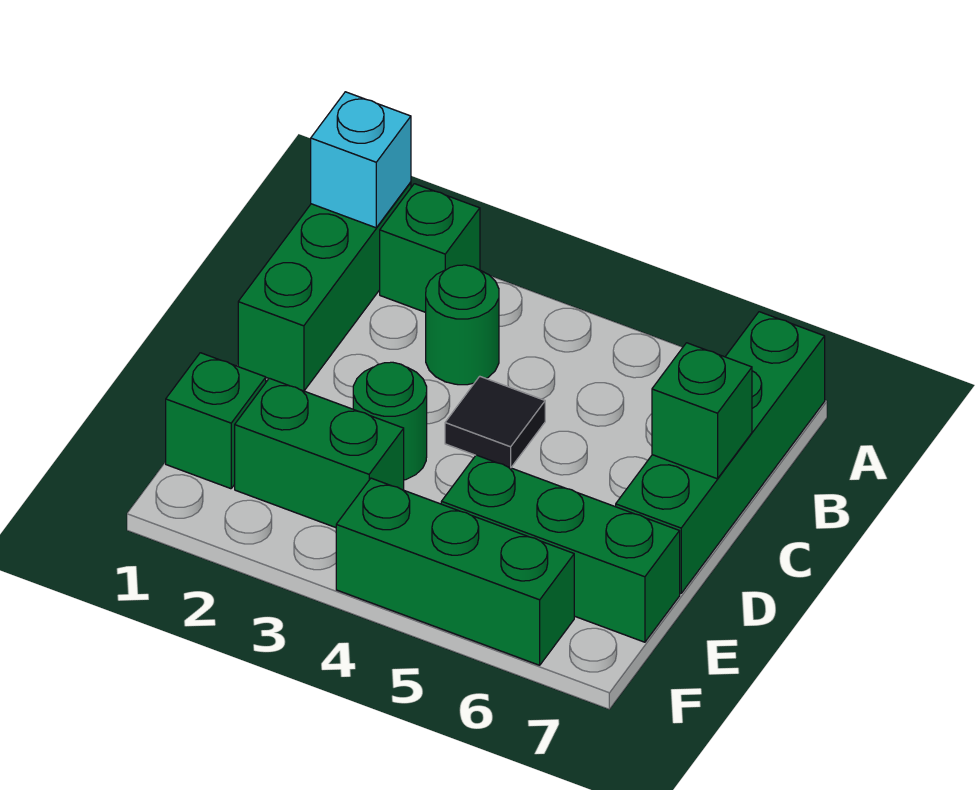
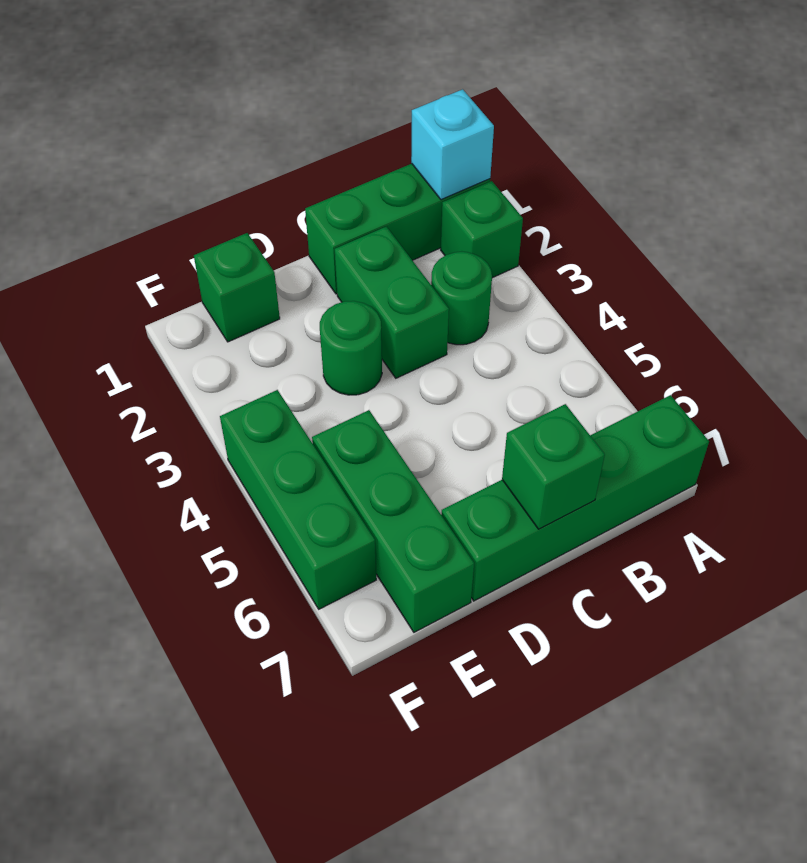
black 1x1 tile [445,376,545,468] -> none
green 1x2 brick [235,378,404,528] -> green 1x2 brick moved to [335,227,449,378]

